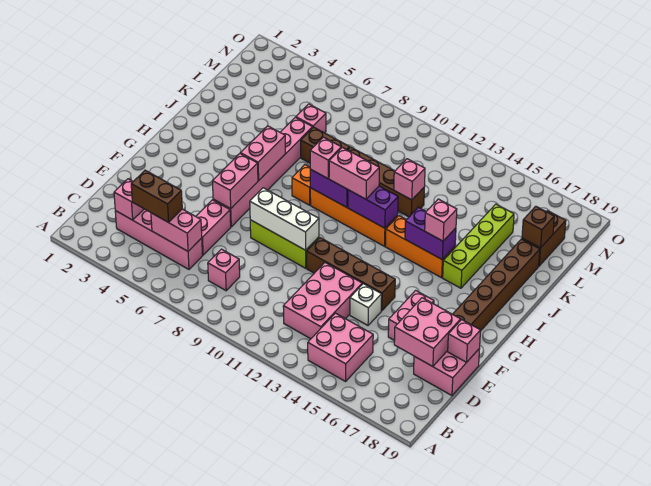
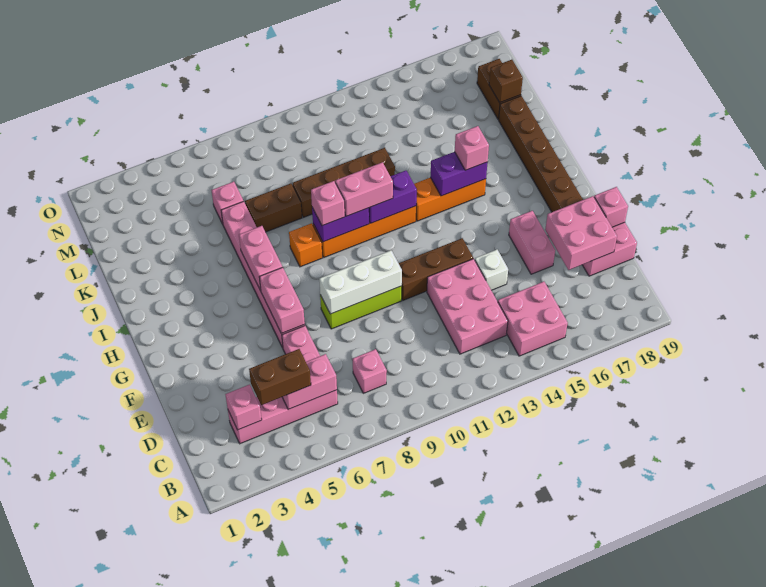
brown 1x4 brick [307,238,395,311] -> brown 1x3 brick [399,238,473,300]
lime 1x4 brick [443,204,514,288] -> none
pink 1x1 brick [394,159,425,200] -> none

